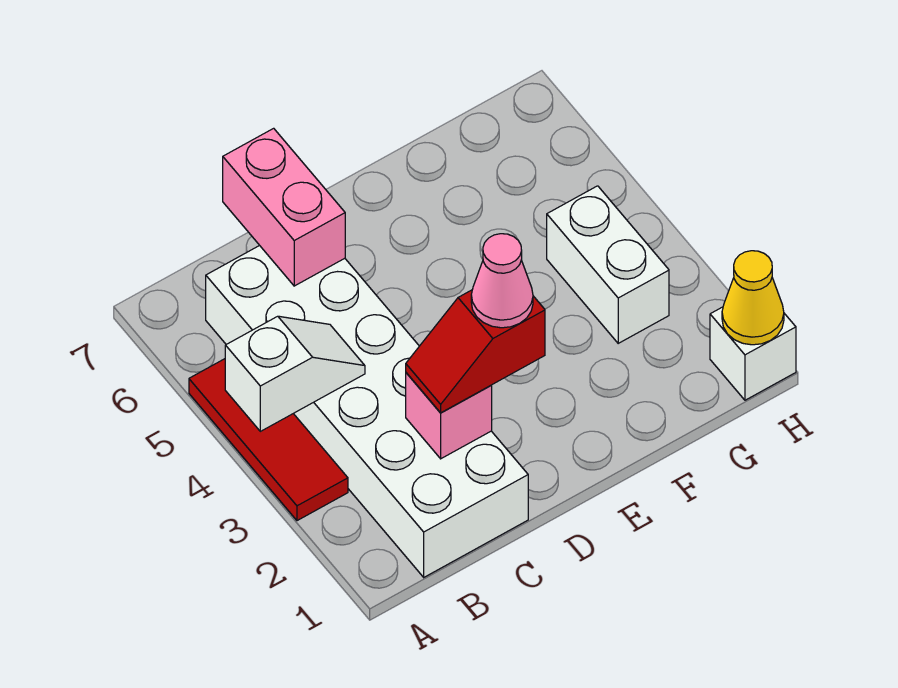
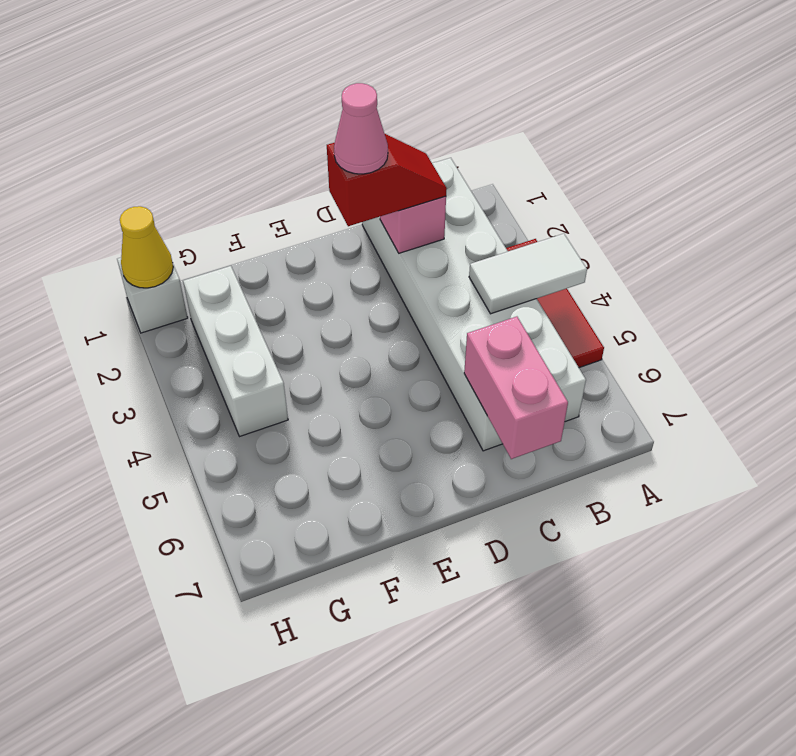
white 1x2 slope [225,316,365,431] -> white 1x2 tile [469,234,587,314]
white 1x2 brick [547,186,669,343] -> white 1x3 brick [183,266,288,436]

